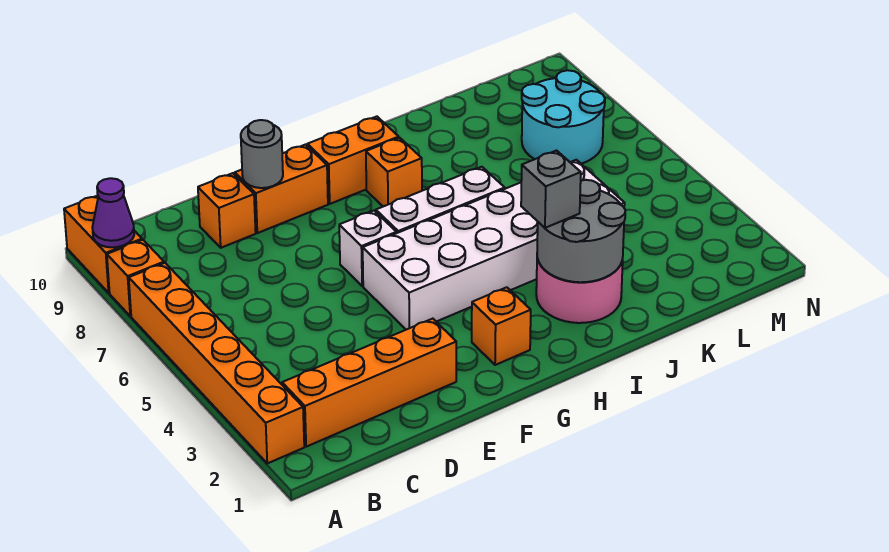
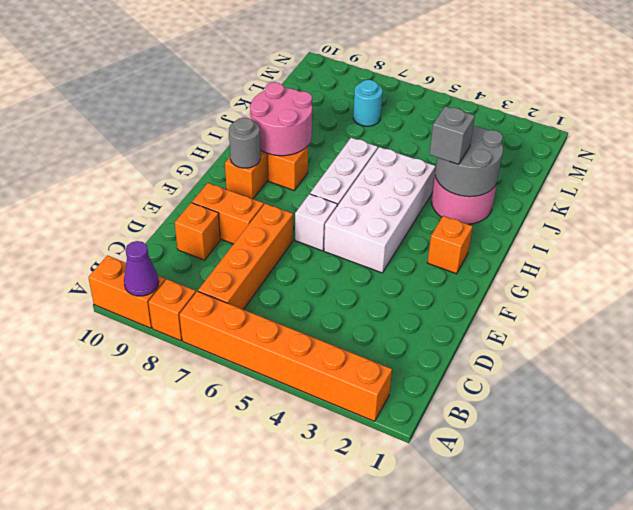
orange 1x4 brick [282,319,456,447] -> orange 1x4 brick moved to [198,204,293,310]
orange 1x2 brick [235,145,328,233] -> orange 1x2 brick turned to [192,183,264,244]
grey 1x1 round brick [241,120,283,188] -> grey 1x1 round brick moved to [229,118,260,168]
white 2x6 brick [363,160,625,330] -> white 2x4 brick [324,147,436,273]
none -> pink 2x2 round brick [250,82,312,156]
cyan 2x2 round brick [522,70,605,164] -> cyan 1x1 round brick [353,80,383,126]

